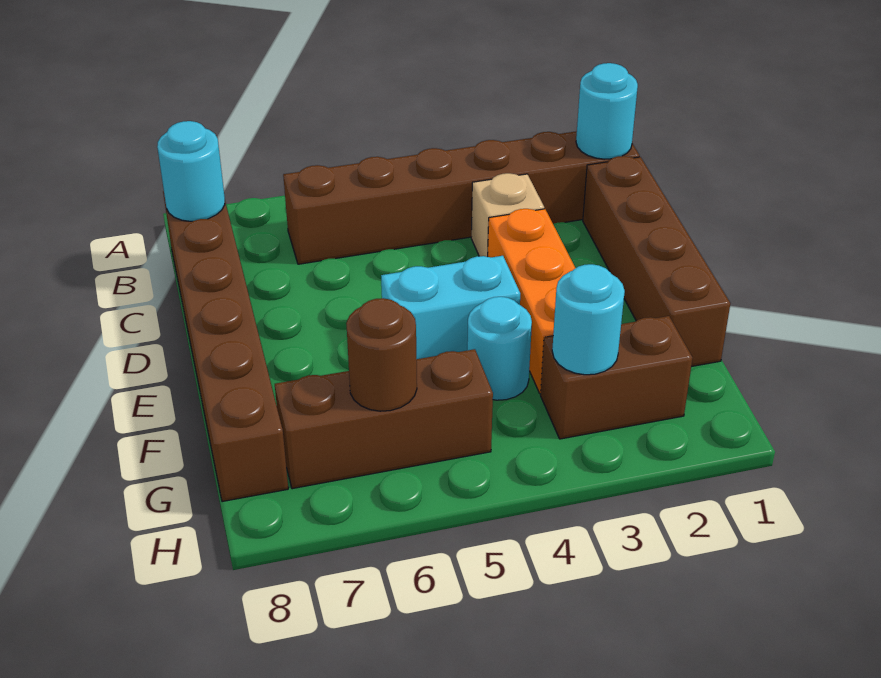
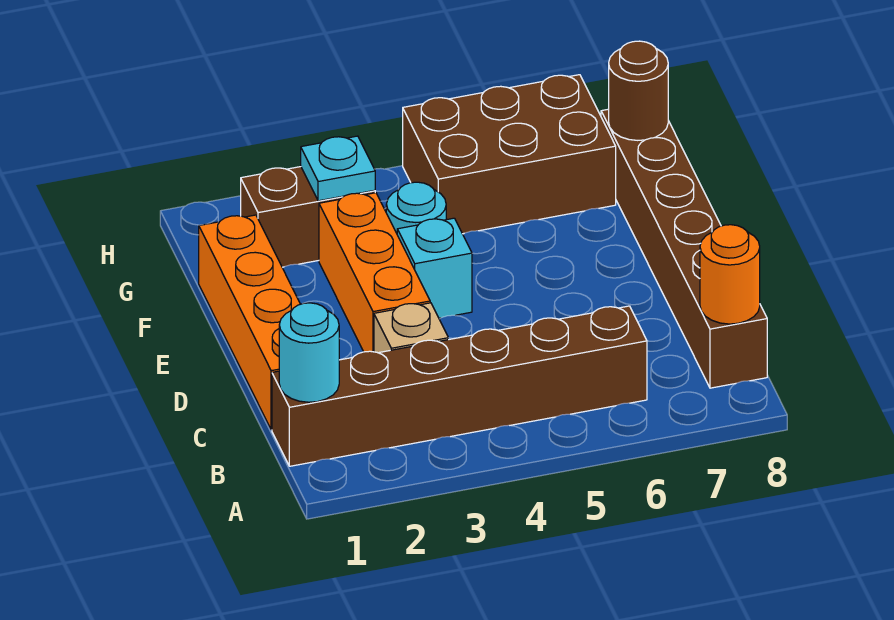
cyan 1x1 round brick [157,121,225,221] -> orange 1x1 round brick [700,225,760,324]
brown 1x4 brick [583,156,730,367] -> orange 1x4 brick [199,215,300,430]
cyan 1x2 brick [381,256,520,359] -> cyan 1x1 brick [397,218,472,318]
cyan 1x1 round brick [552,264,625,375] -> cyan 1x1 plate [301,136,375,201]
brown 1x3 brick [275,349,493,489] -> brown 2x3 brick [403,75,616,234]
brown 1x1 round brick [346,298,417,411] -> brown 1x1 round brick moved to [609,41,668,140]

